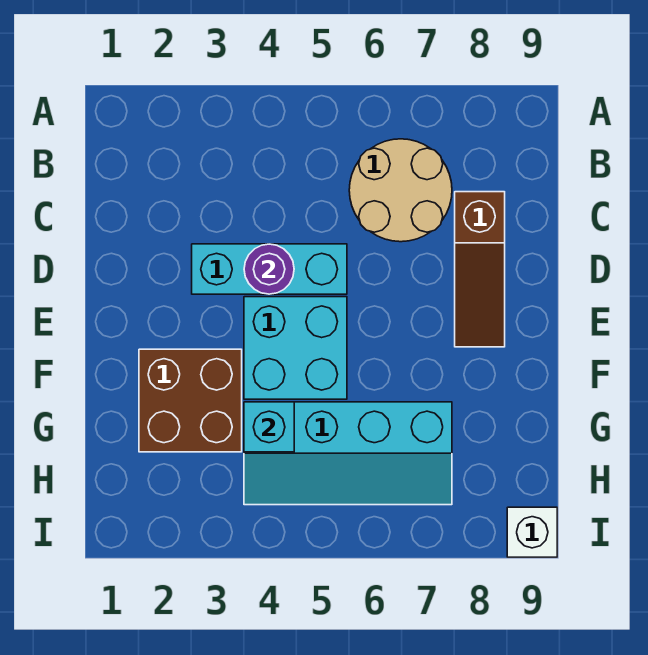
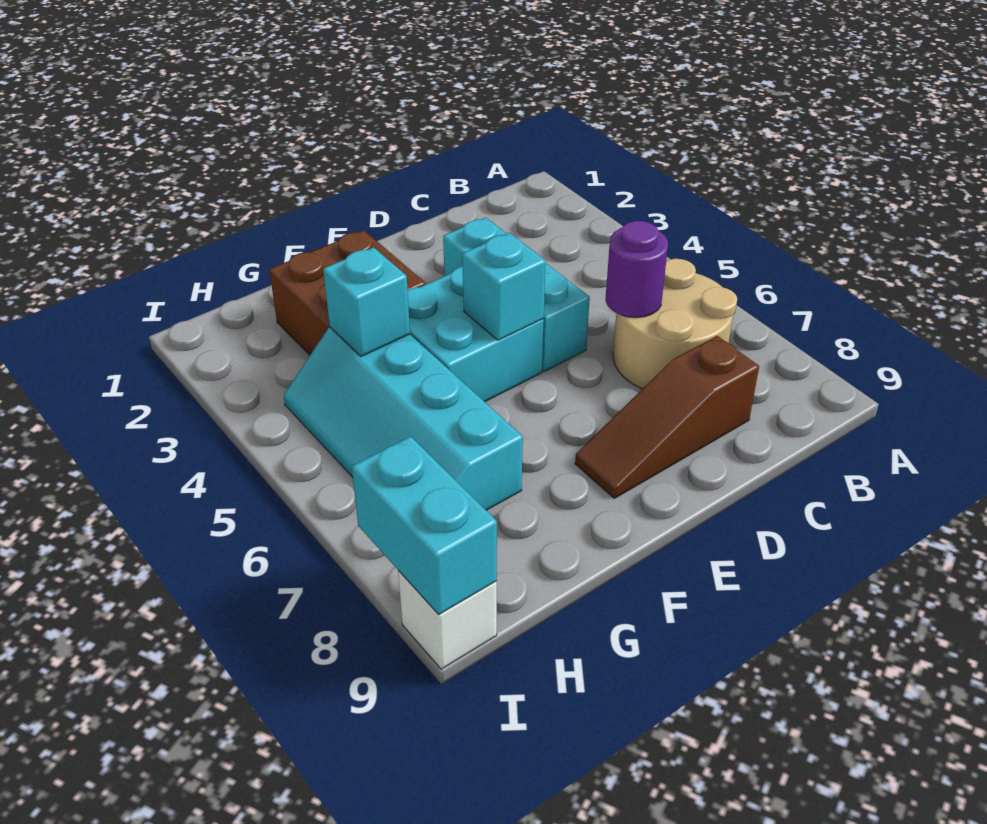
purple 1x1 round brick [244,244,294,294] -> purple 1x1 round brick moved to [605,221,668,318]
none -> cyan 1x1 brick [462,233,546,340]
none -> cyan 1x2 brick [352,436,497,615]

